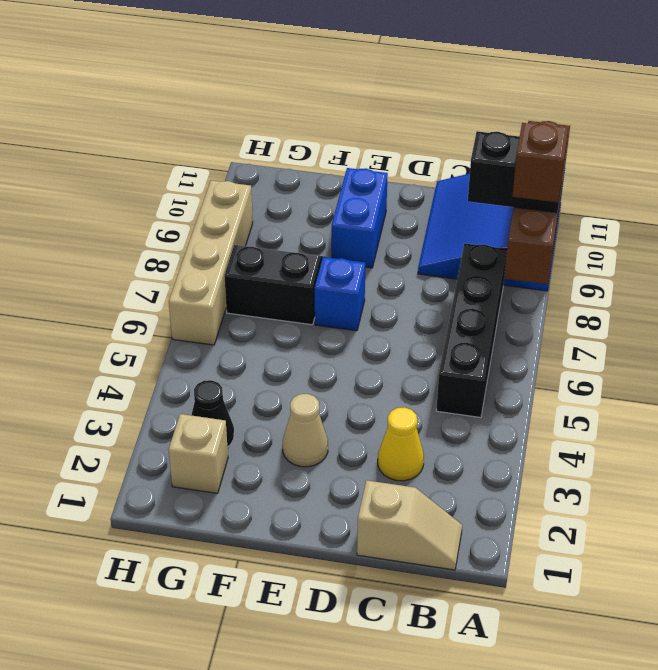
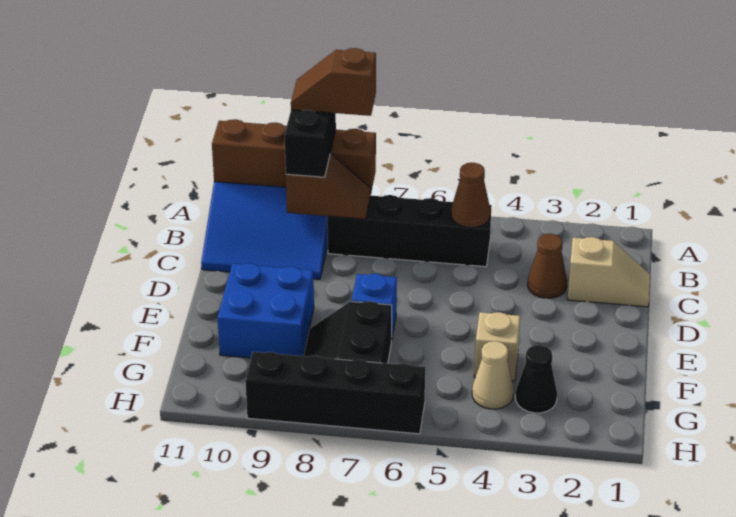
tan 1x2 slope [357,480,462,570] -> tan 1x2 slope turned to [567,237,650,307]
none -> brown 1x1 cone [451,163,490,227]
none -> brown 1x2 slope [286,154,371,219]
yellow 1x1 cone [378,407,424,481] -> brown 1x1 cone [528,234,567,298]
tan 1x1 cone [282,394,328,467] -> tan 1x1 cone moved to [472,341,514,409]
blue 1x2 brick [331,168,388,268] -> blue 2x2 brick [218,263,314,358]
tan 1x1 brick [169,414,228,493] -> tan 1x1 brick moved to [474,312,520,381]
tan 1x4 brick [169,180,253,345] -> black 1x4 brick [245,352,425,434]

